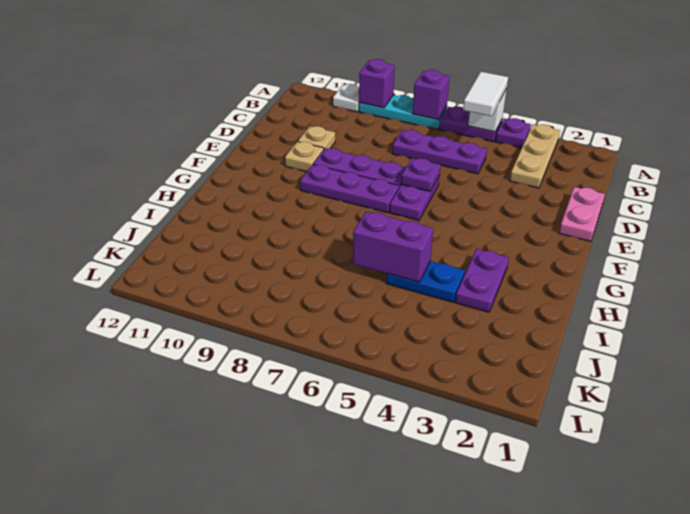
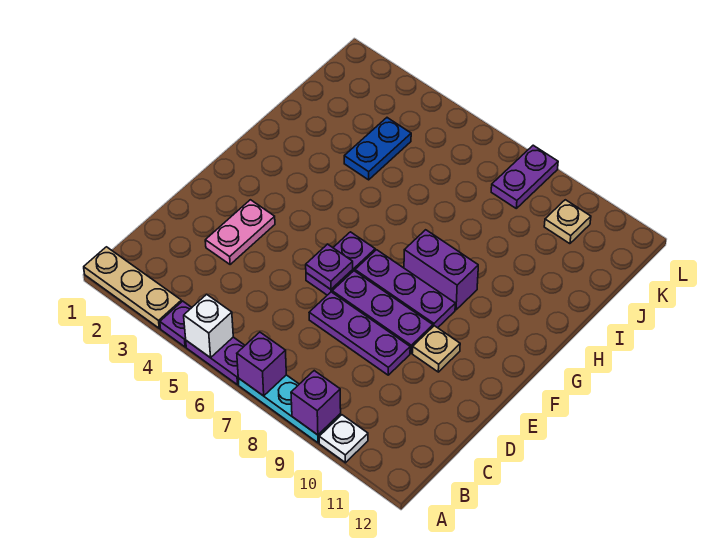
tan 1x3 plate [510,124,560,188] -> tan 1x3 plate turned to [84,247,182,328]
white 1x2 tile [463,72,508,116] -> none
purple 1x3 plate [392,130,487,174] -> purple 1x3 plate moved to [309,292,410,375]
pink 1x2 plate [559,187,605,241] -> pink 1x2 plate moved to [205,200,275,265]
tan 1x1 plate [298,126,335,149] -> tan 1x1 plate moved to [544,200,591,244]
purple 1x2 plate [455,249,509,312] -> purple 1x2 plate moved to [491,145,558,208]
blue 1x2 plate [386,261,465,302] -> blue 1x2 plate turned to [344,118,411,180]
purple 1x2 brick [353,211,433,282] -> purple 1x2 brick moved to [404,230,478,310]

